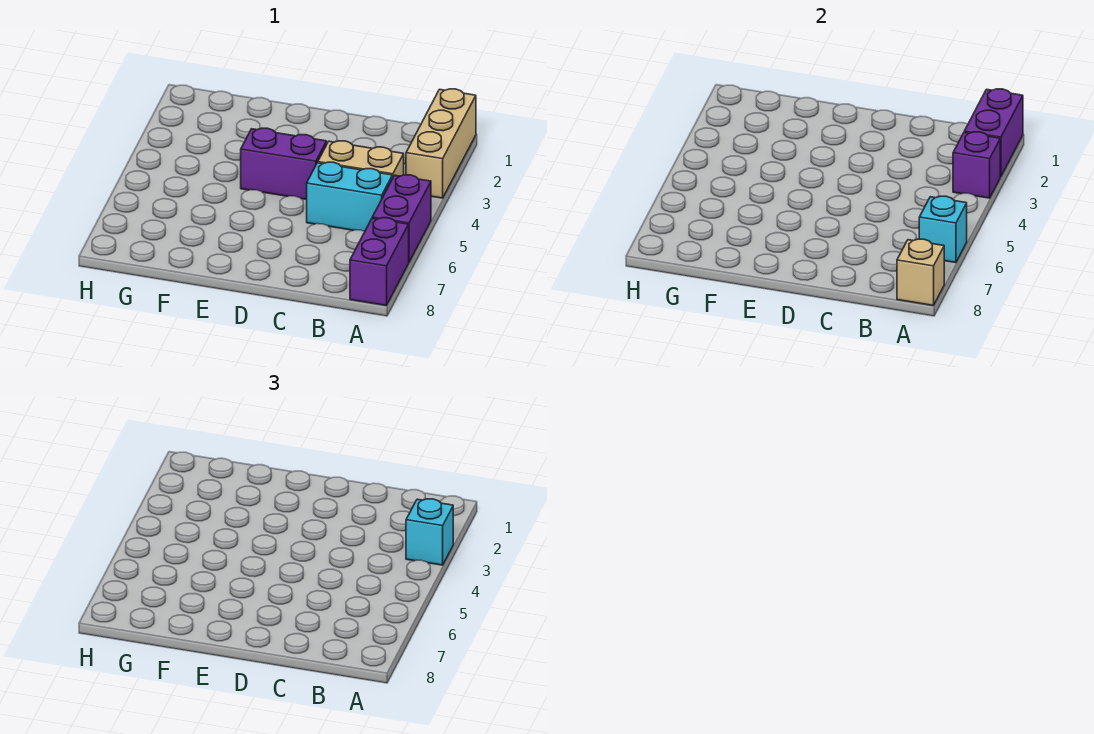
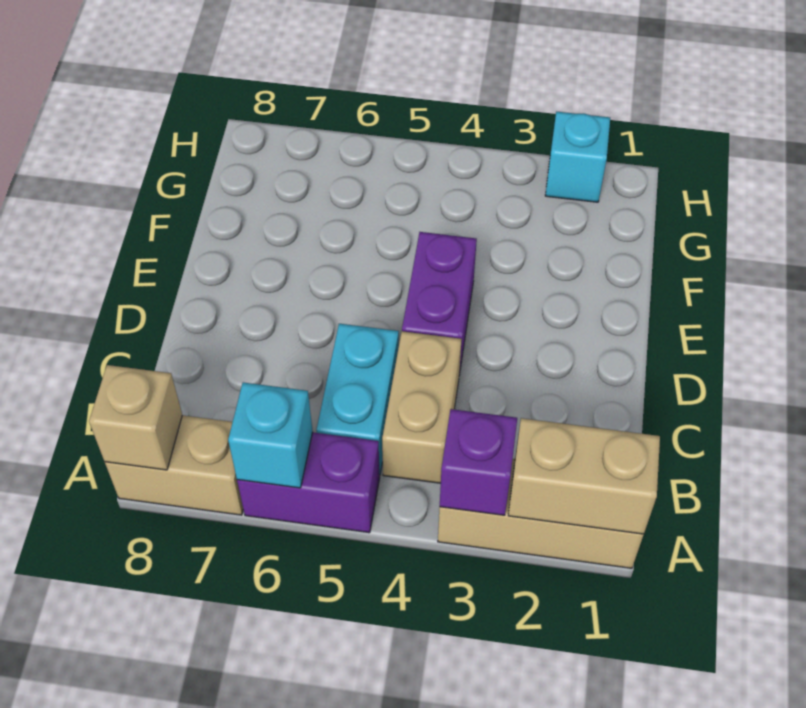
purple 1x2 brick [964,89,1023,177] -> tan 1x2 brick [508,418,660,534]
cyan 1x1 brick [406,499,453,565] -> cyan 1x1 brick moved to [545,112,610,202]
purple 1x2 brick [350,218,409,306] -> tan 1x2 brick [105,415,243,515]

